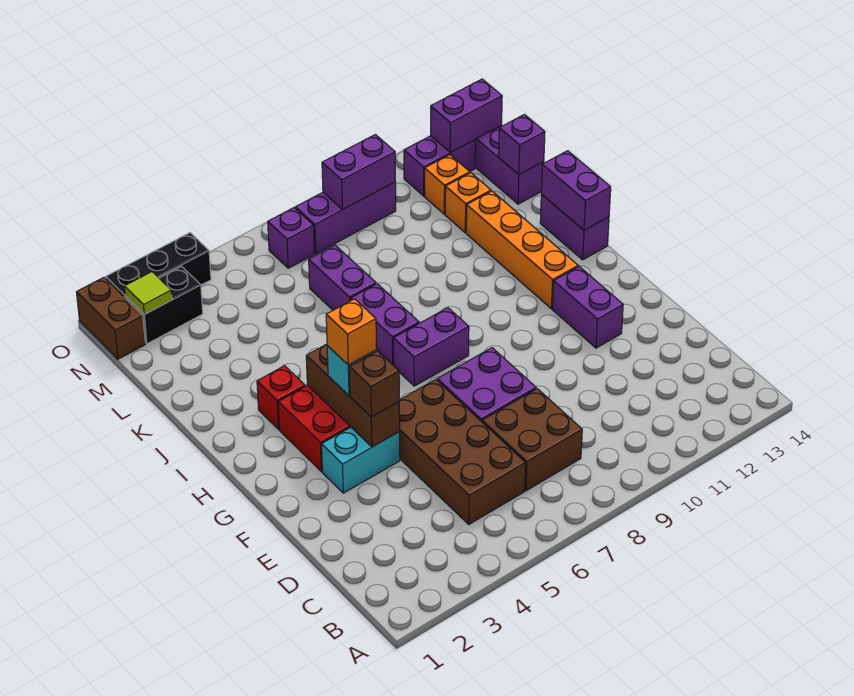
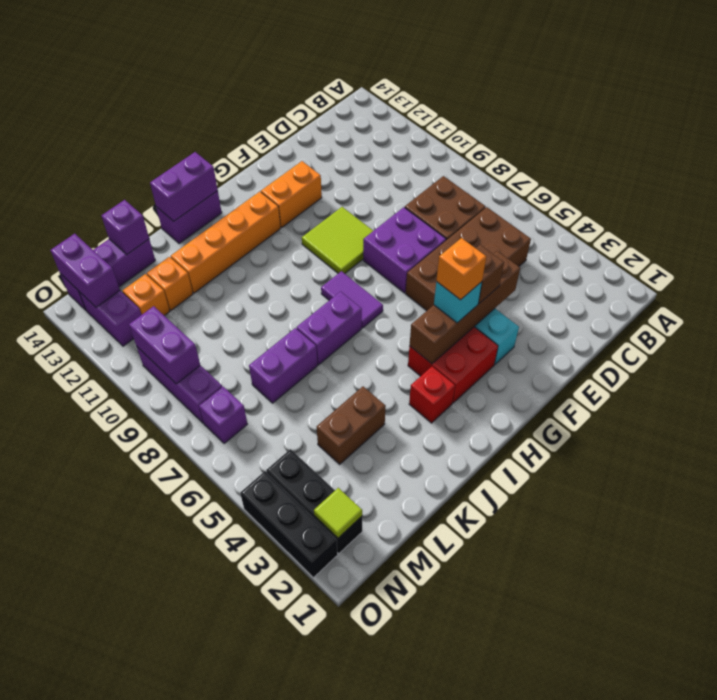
brown 1x3 brick [306,344,400,447] -> brown 1x4 brick [410,251,520,364]
none -> lime 2x2 tile [302,207,373,274]
purple 1x2 brick [553,267,623,348] -> orange 1x2 brick [261,161,322,227]
purple 1x2 brick [393,308,469,386] -> purple 1x2 tile [321,271,383,328]
brown 1x2 brick [77,277,145,359] -> brown 1x2 brick moved to [317,386,386,464]
black 1x2 brick [125,267,203,344] -> black 1x3 brick [266,449,362,554]

